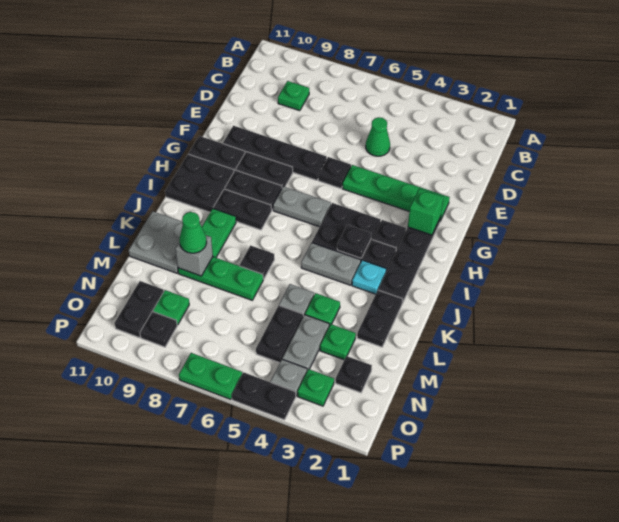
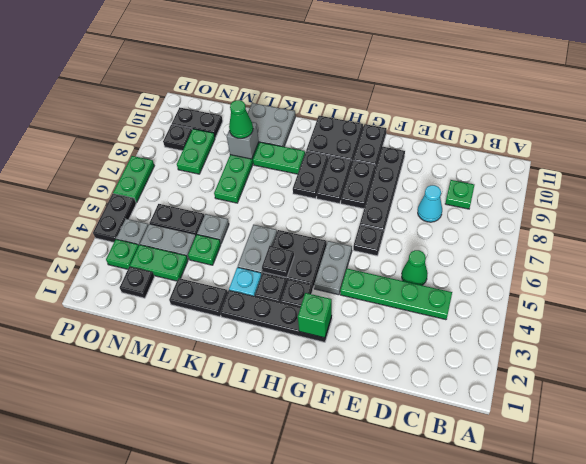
none -> cyan 1x1 cone [418,185,442,222]
green 1x4 plate [343,165,450,221] -> green 1x4 plate turned to [340,269,452,320]
grey 1x2 plate [273,186,331,227] -> grey 1x2 plate moved to [314,241,352,295]
black 1x1 plate [240,246,274,279] -> none
green 1x1 plate [320,324,356,360] -> green 1x2 plate [130,245,188,281]
green 1x1 plate [153,290,189,325] -> green 1x2 plate [177,129,215,174]

